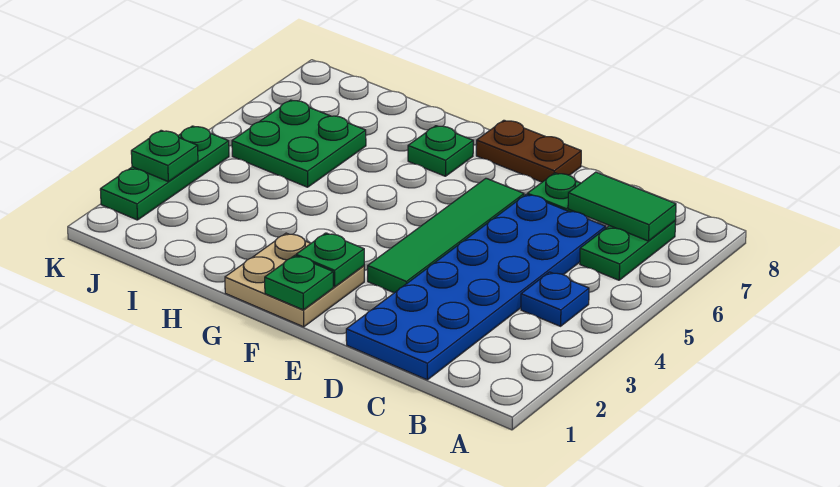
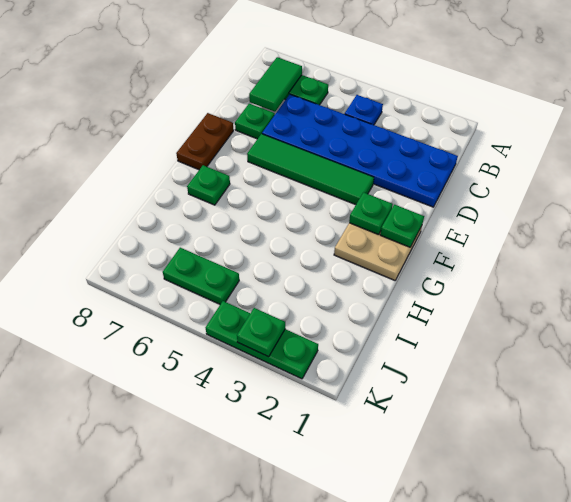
green 2x2 plate [232,100,366,187] -> green 1x2 plate [163,248,239,304]

